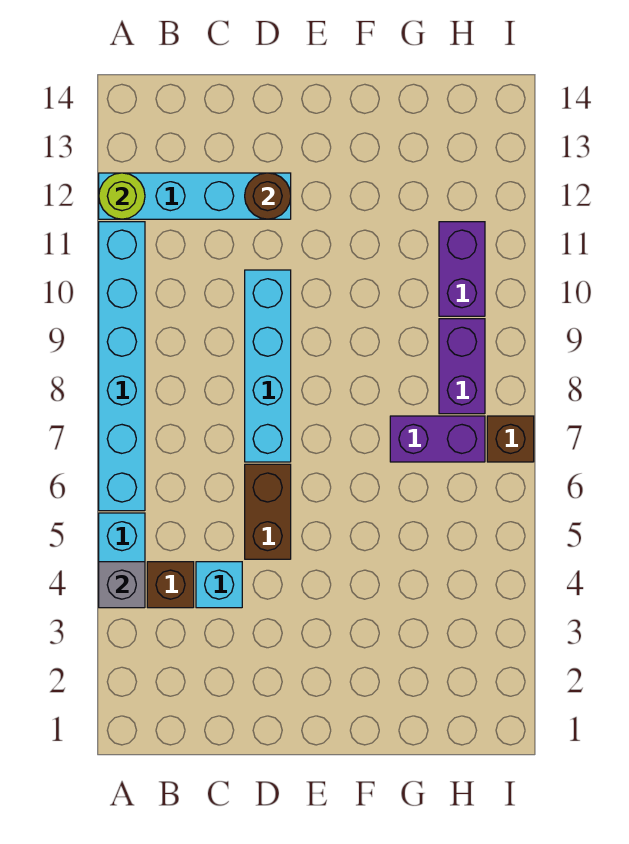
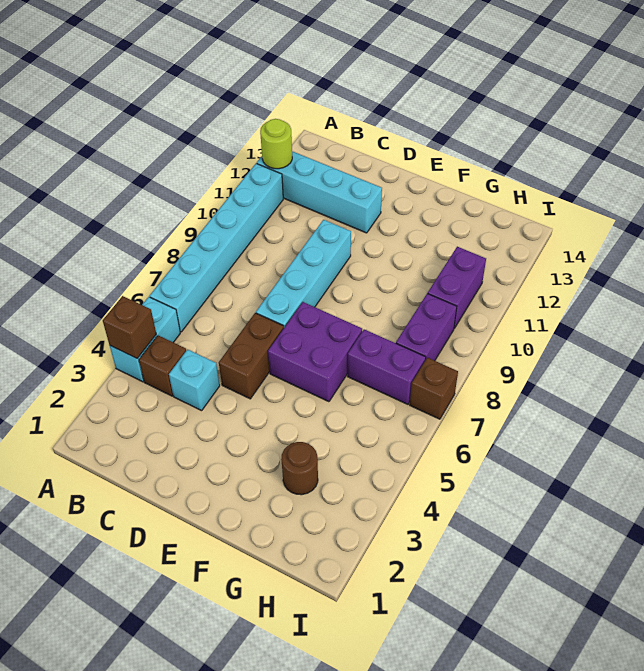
grey 1x1 brick [99,562,145,608] -> brown 1x1 brick [103,296,156,358]
brown 1x1 round brick [245,173,291,219] -> brown 1x1 round brick moved to [281,442,318,495]
none -> purple 2x2 brick [268,302,362,402]

